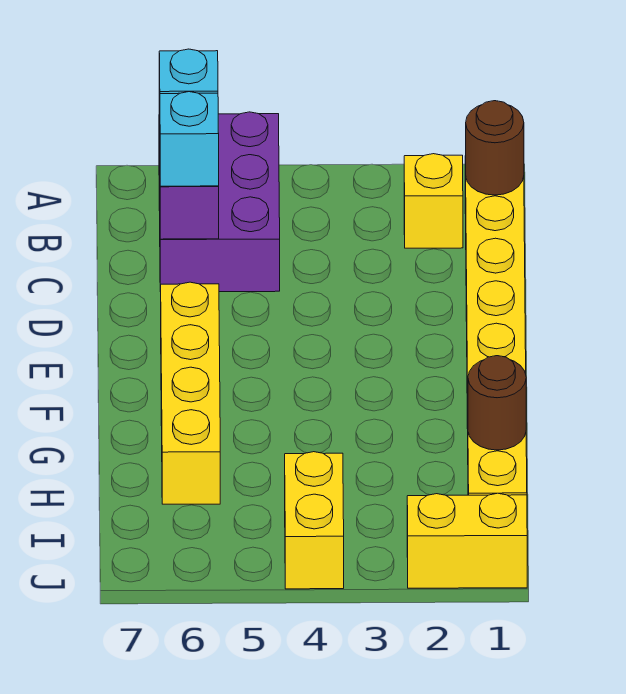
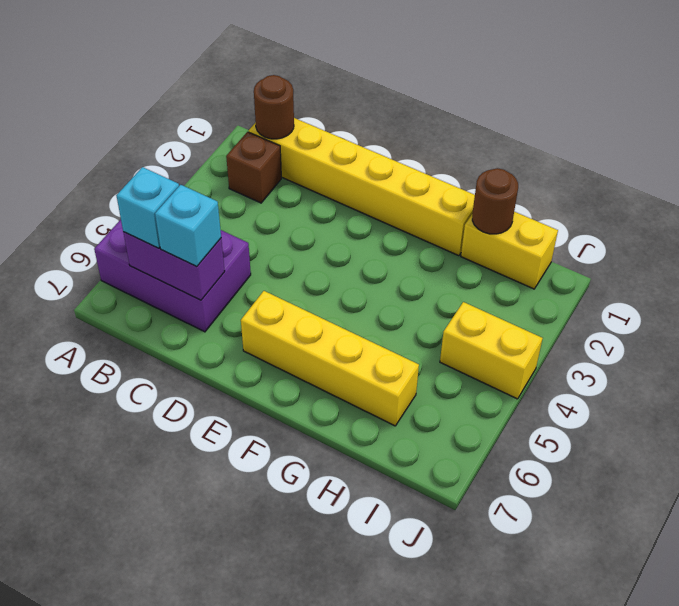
yellow 1x1 brick [404,154,463,248] -> brown 1x1 brick [226,132,281,203]
yellow 1x2 brick [407,493,527,588] -> none

